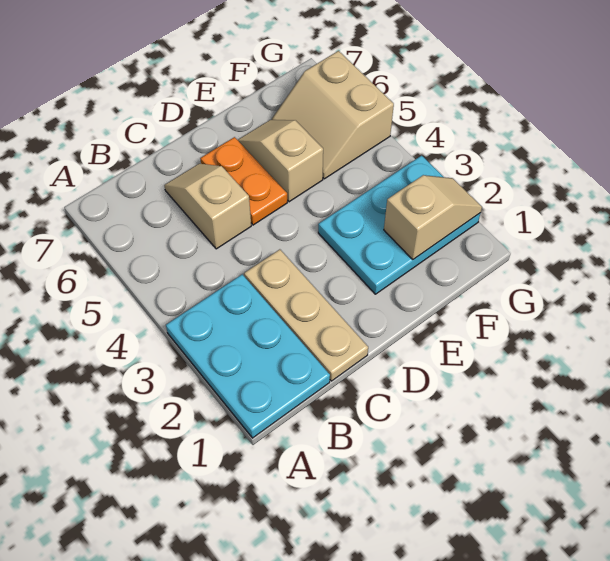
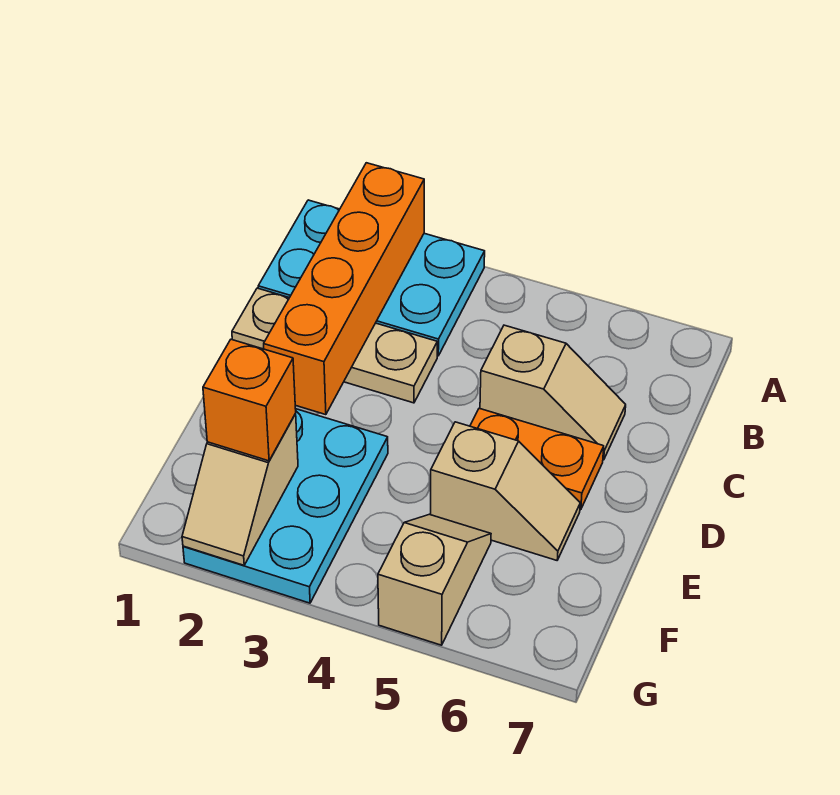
none -> orange 1x4 brick [264,163,424,415]
none -> orange 1x1 brick [203,339,296,461]
tan 2x2 slope [272,51,394,179] -> tan 1x2 slope [378,514,491,645]

